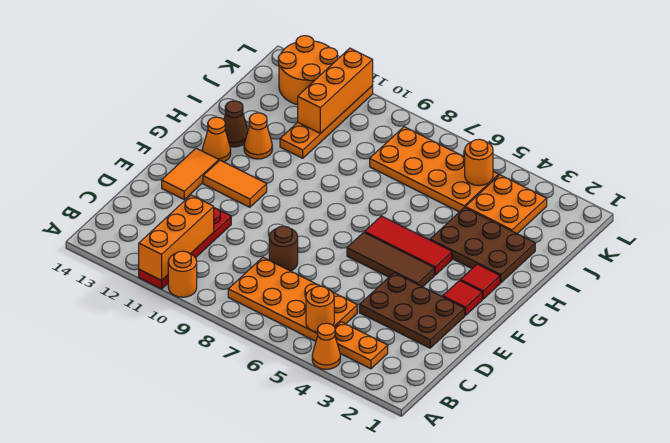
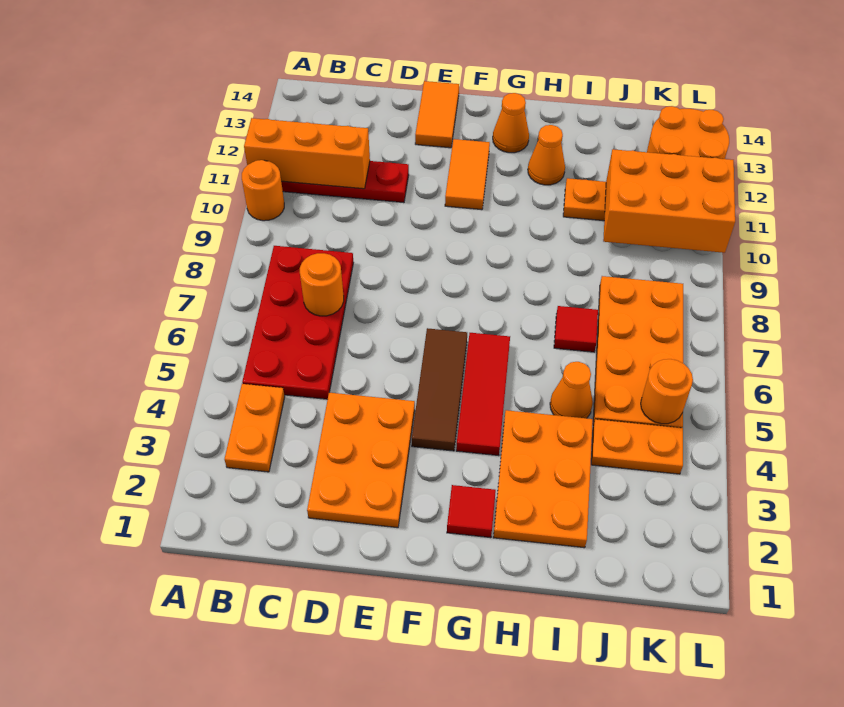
orange 1x1 cone [312,323,340,369] -> orange 1x1 cone moved to [550,362,593,418]
orange 2x4 plate [228,257,357,341] -> red 2x4 plate [242,246,353,399]
orange 1x1 round brick [306,286,334,332] -> orange 1x1 round brick moved to [300,253,344,316]
brown 2x3 plate [359,273,465,348] -> orange 2x3 plate [307,393,415,528]
brown 1x1 round brick [269,226,298,271] -> none
orange 1x2 tile [162,148,219,199] -> orange 1x2 tile turned to [415,81,459,148]
red 1x1 tile [443,281,482,315] -> red 1x1 tile moved to [554,306,598,352]
brown 2x3 plate [430,207,535,283] -> orange 2x3 plate [493,410,593,548]
brown 1x1 cone [224,101,248,147] -> none
orange 2x2 plate [465,175,547,234] -> orange 1x2 plate [591,419,683,474]
orange 1x3 brick [298,48,373,134] -> orange 2x3 brick [603,149,735,253]

